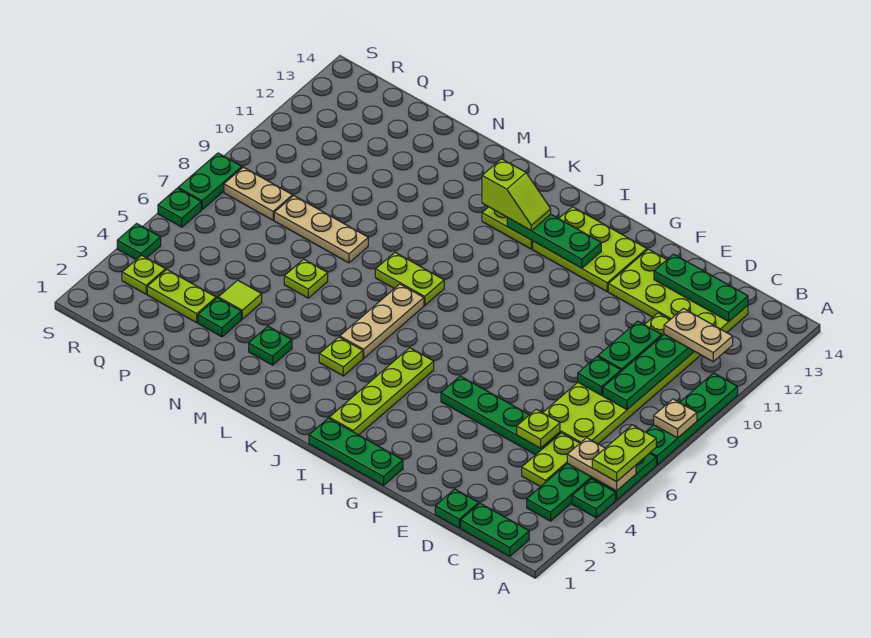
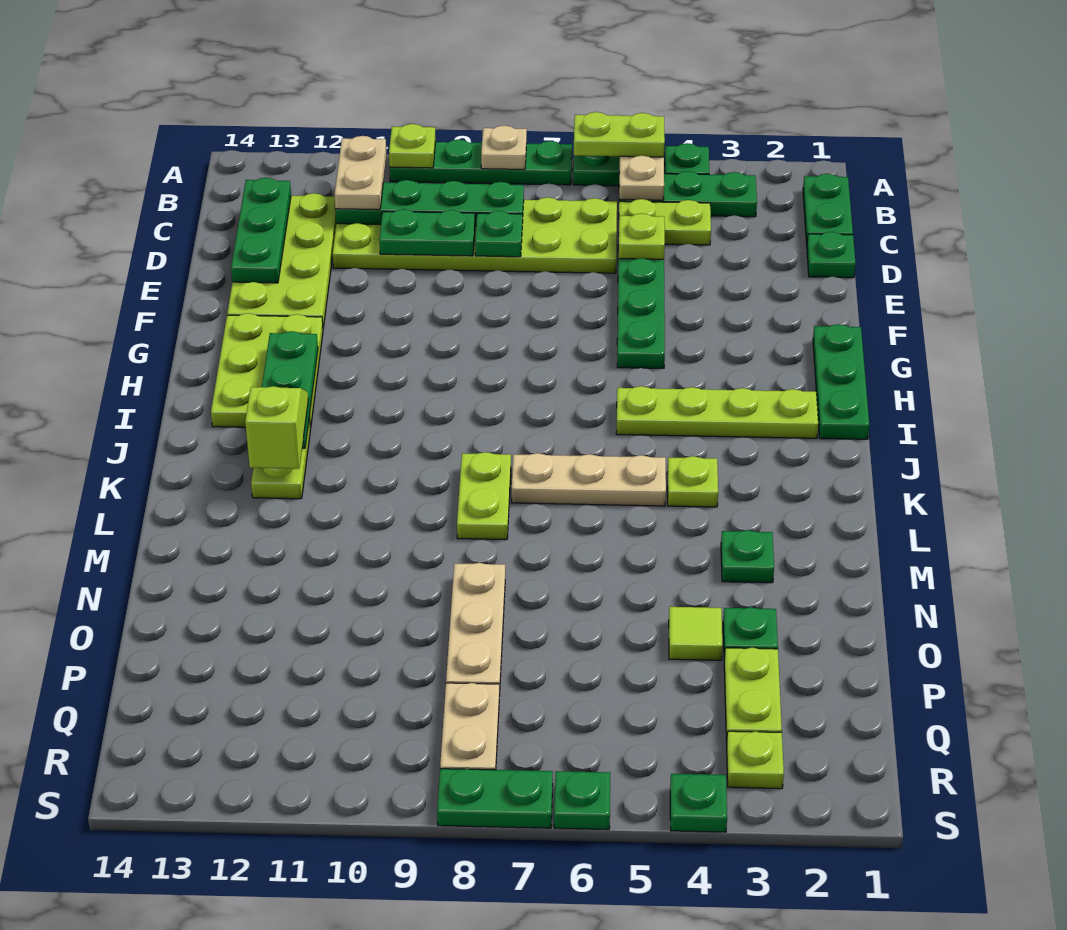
lime 1x1 plate [284,259,328,298] -> lime 1x1 plate moved to [389,124,436,168]

